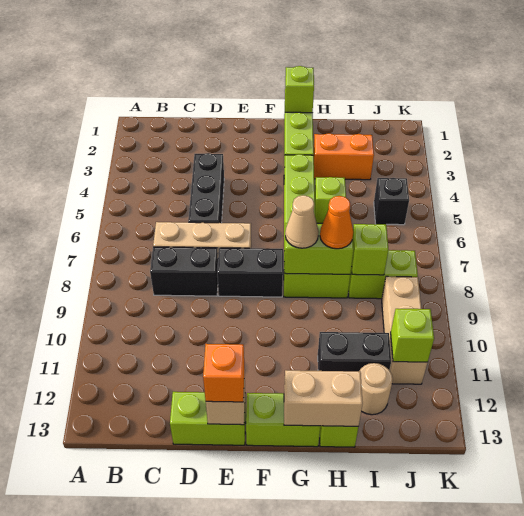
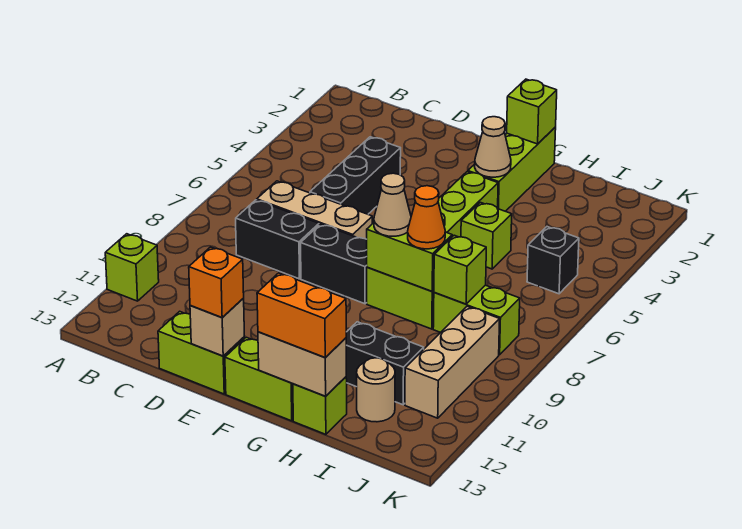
none -> tan 1x1 cone [475,117,511,177]
orange 1x2 brick [313,133,374,180] -> orange 1x2 brick moved to [257,273,346,358]
lime 1x1 brick [391,309,434,362] -> lime 1x1 brick moved to [105,234,159,301]

